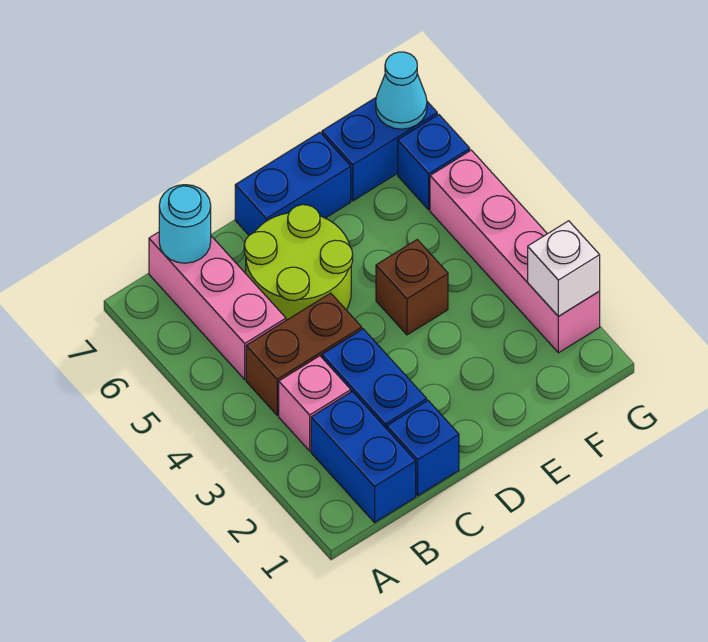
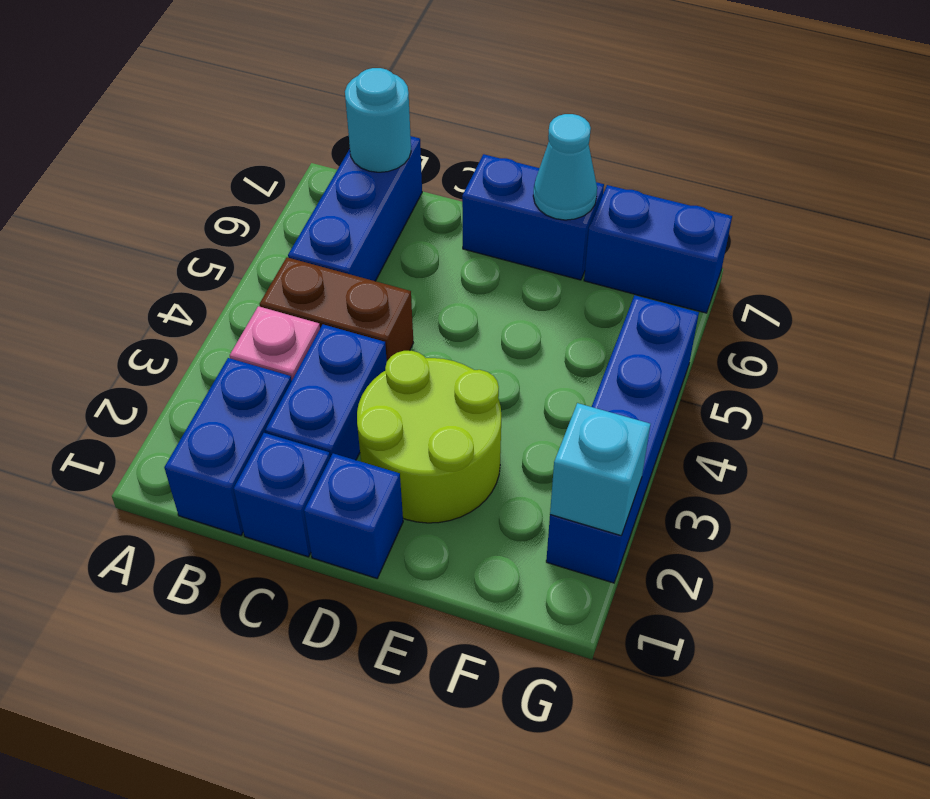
pink 1x3 brick [149,232,286,379] -> blue 1x3 brick [288,136,422,281]
lime 2x2 round brick [244,205,353,320] -> lime 2x2 round brick moved to [357,351,501,523]
brown 1x1 brick [376,240,448,335] -> none
pink 1x4 brick [430,150,600,353] -> blue 1x4 brick [546,295,699,583]
white 1x1 brick [528,221,600,316] -> cyan 1x1 brick [550,403,650,536]
blue 1x1 brick [398,115,470,210] -> blue 1x1 brick moved to [304,453,403,578]
cyan 1x1 cone [376,52,427,129] -> cyan 1x1 cone moved to [533,114,597,220]

